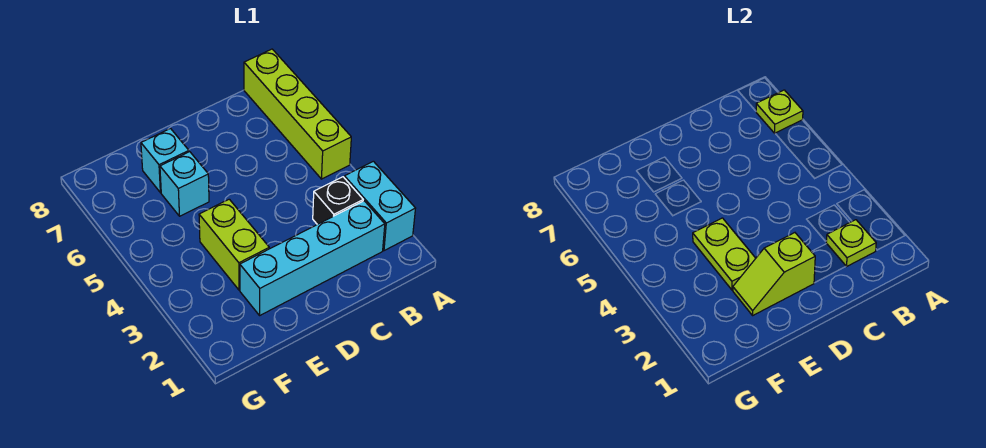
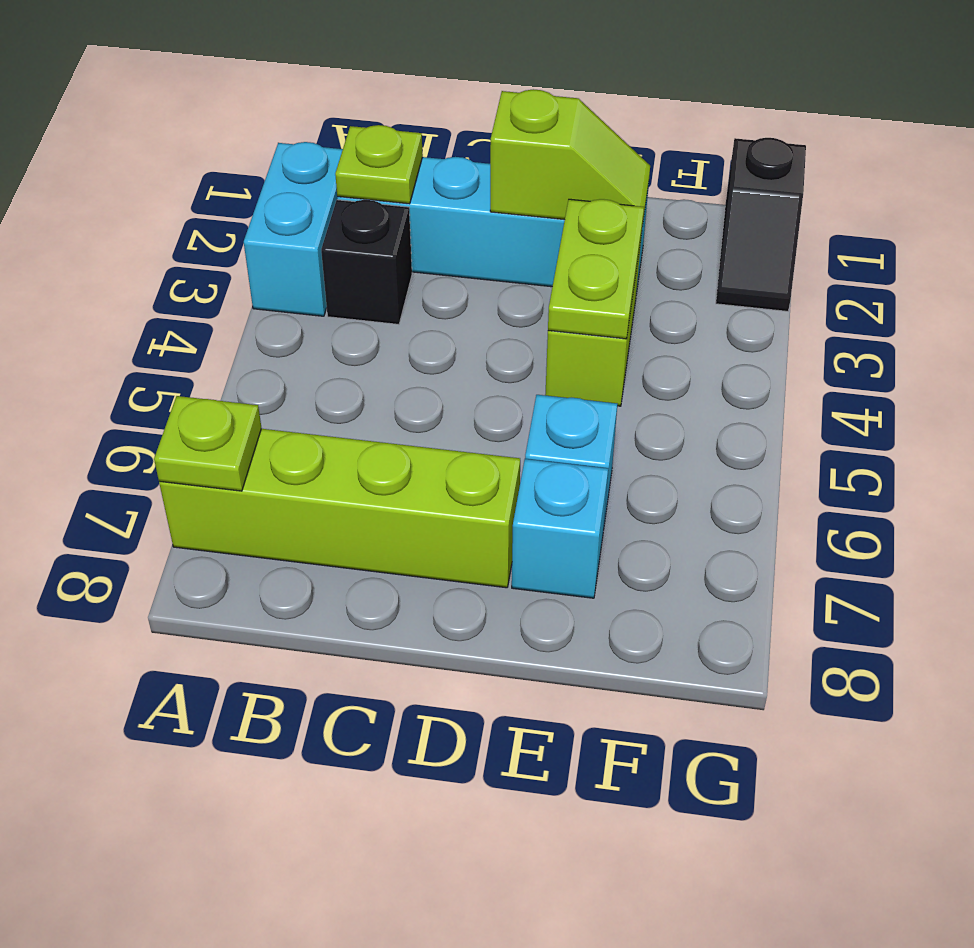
lime 1x4 brick [244,49,351,179] -> lime 1x4 brick turned to [159,429,520,588]
none -> black 1x2 slope [716,138,806,311]

